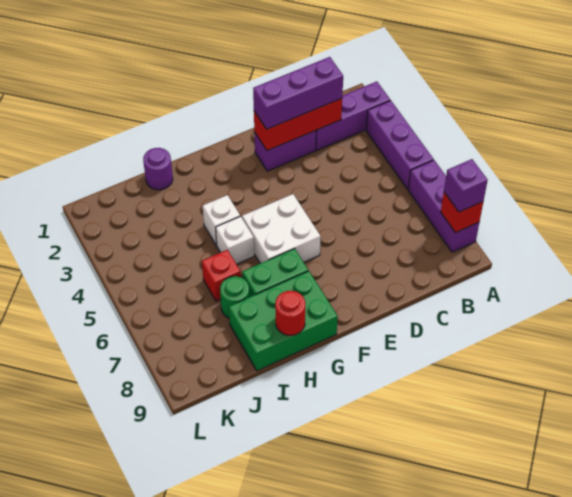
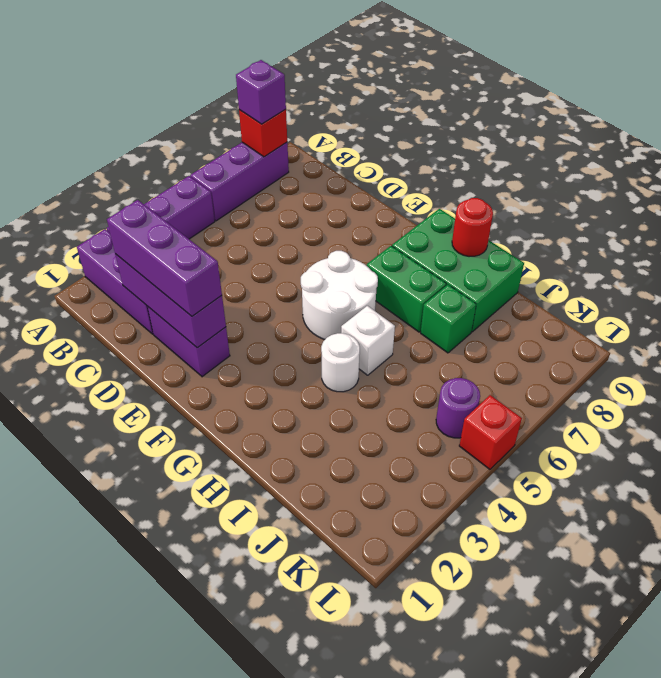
red 1x3 brick [254,98,342,151] -> purple 1x3 brick [115,254,226,348]
white 2x2 brick [242,194,321,263] -> white 2x2 round brick [301,251,378,339]
white 1x1 brick [203,195,240,245] -> white 1x1 round brick [321,333,360,392]
purple 1x1 round brick [143,148,173,190] -> purple 1x1 round brick moved to [436,378,480,438]
red 1x1 brick [202,250,241,301] -> red 1x1 brick moved to [459,395,522,469]
green 1x1 round brick [220,276,249,318] -> green 1x1 brick [421,285,476,353]

